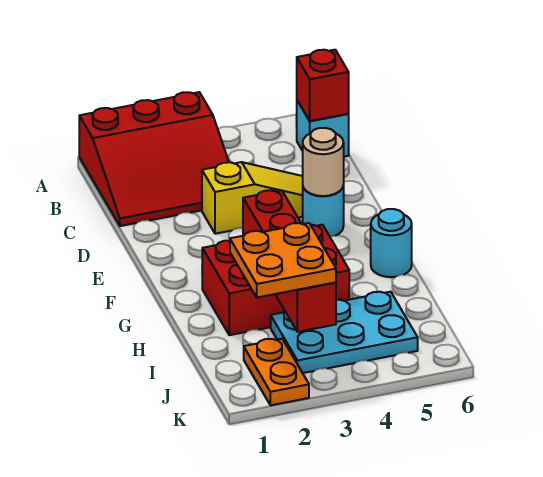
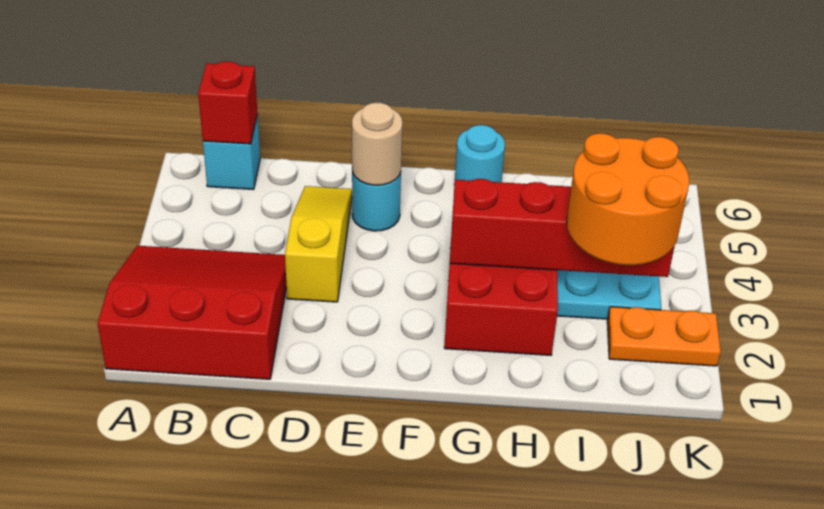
red 3x3 slope [79,92,229,226] -> red 3x3 slope turned to [98,246,287,379]
orange 2x2 plate [230,223,336,297] -> orange 2x2 round brick [567,133,689,265]

